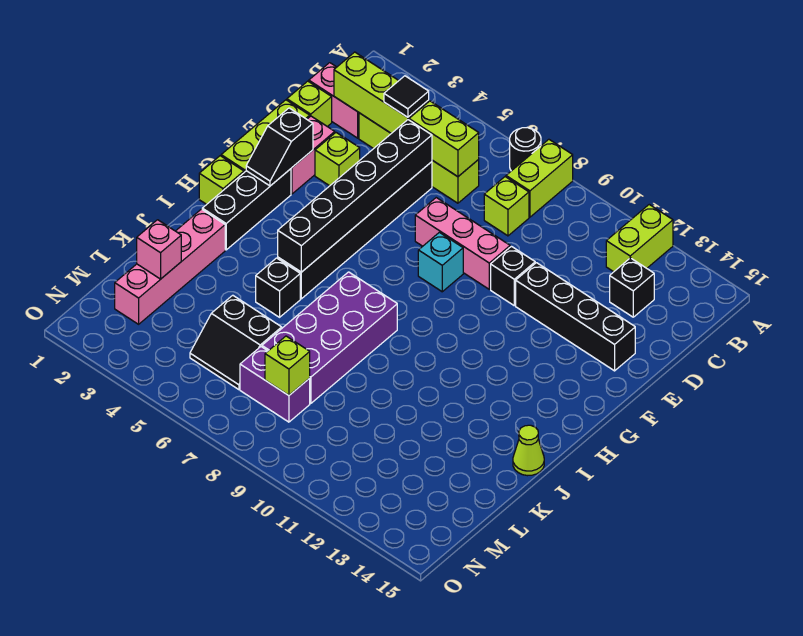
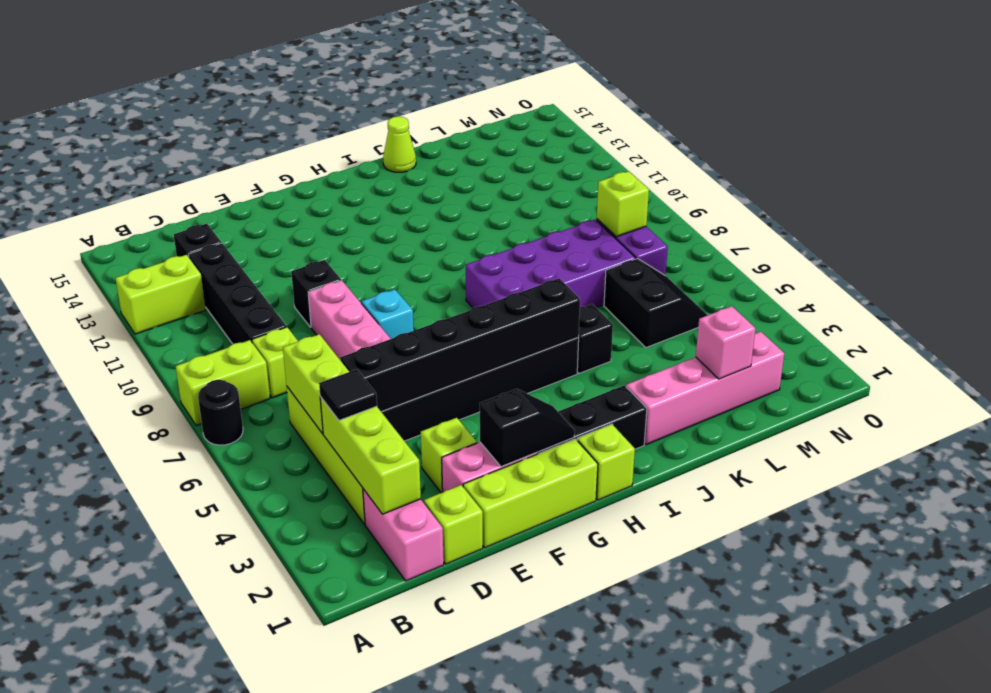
black 1x4 brick [516,263,635,371] -> black 1x4 brick moved to [188,243,286,344]

